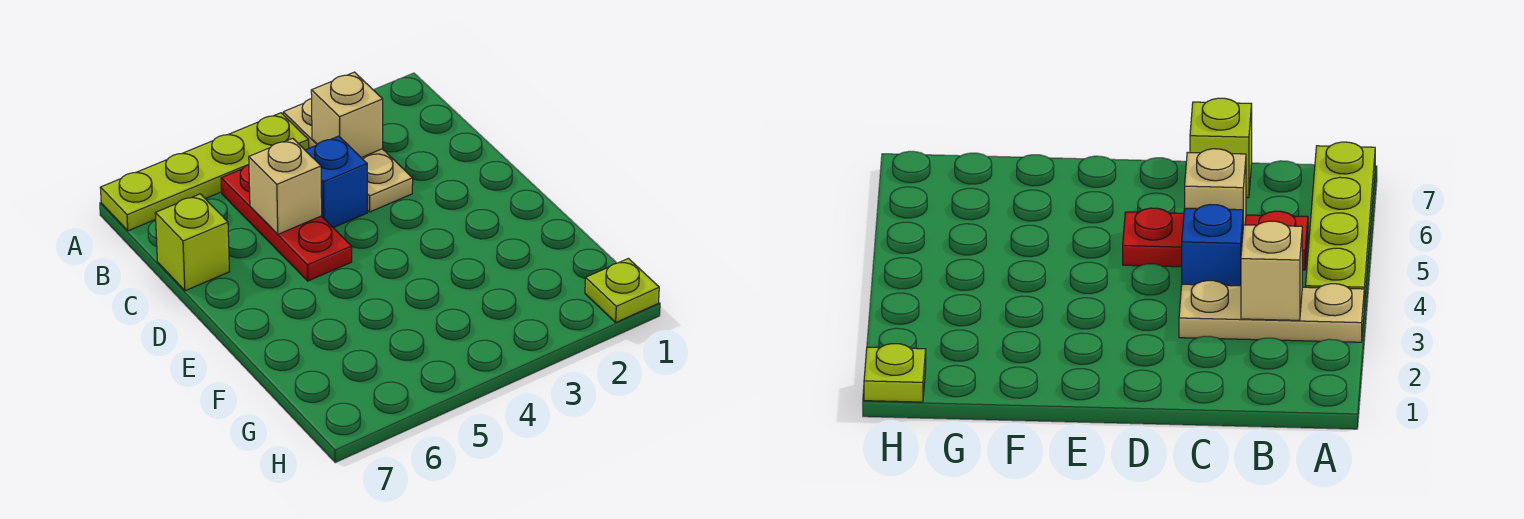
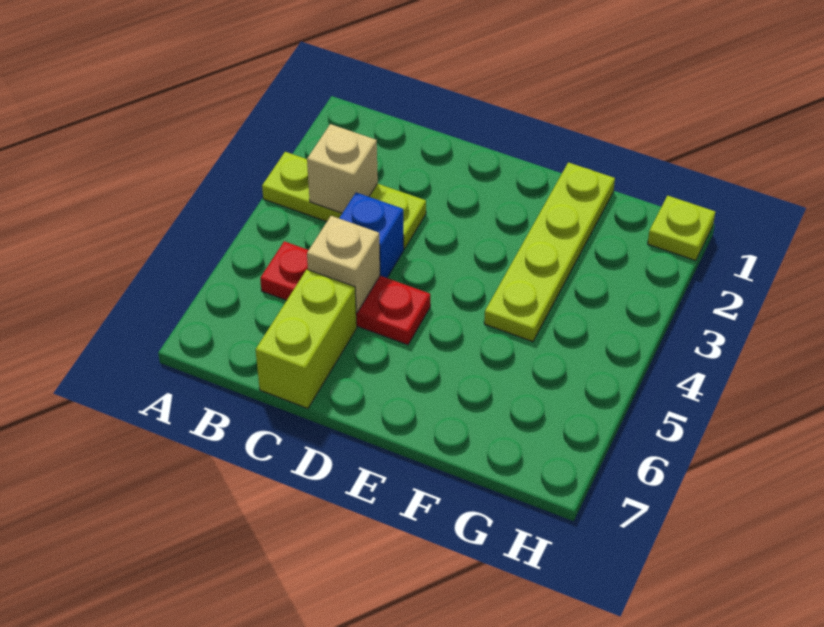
tan 1x3 plate [283,99,413,212] -> lime 1x3 plate [262,152,426,249]
lime 1x4 plate [100,113,309,231] -> lime 1x4 plate moved to [484,162,615,342]
lime 1x1 brick [155,194,230,291] -> lime 1x2 brick [256,269,357,408]

